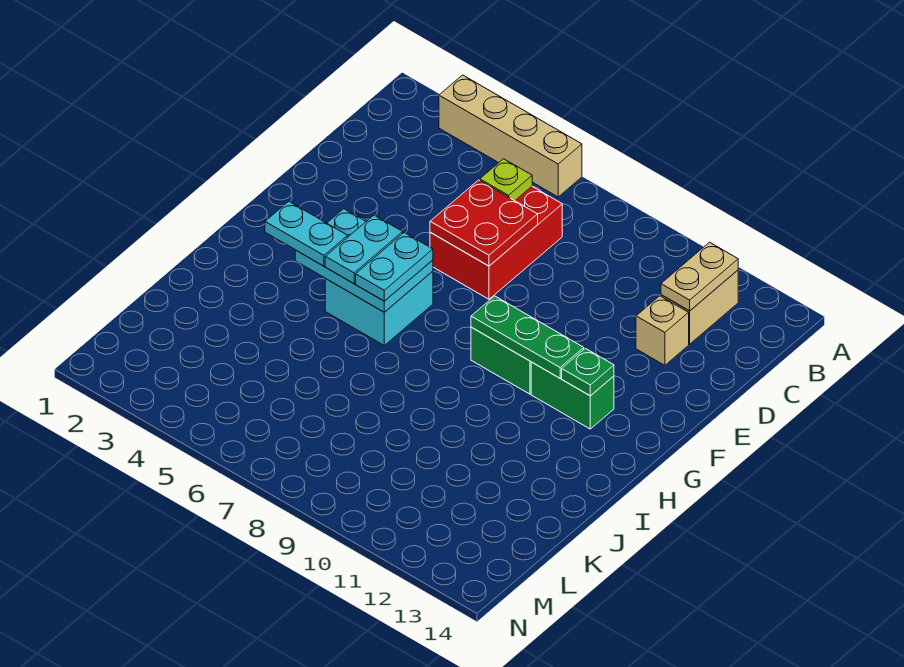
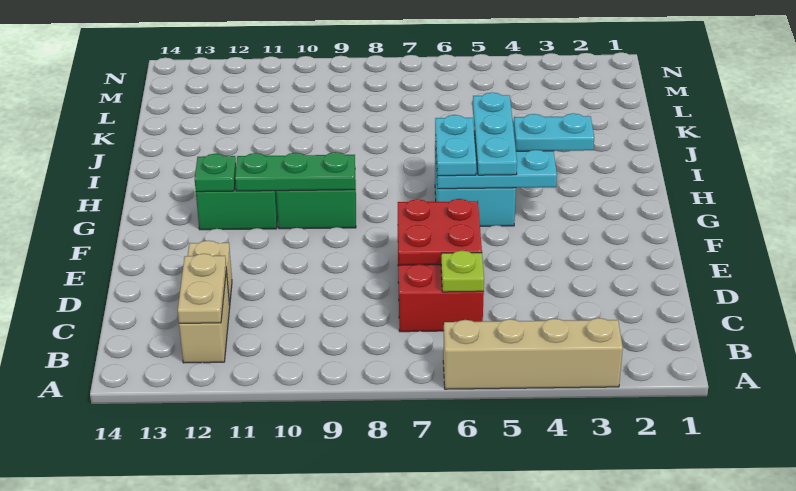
cyan 1x2 plate [325,215,403,284] -> cyan 1x3 plate [473,93,517,175]

